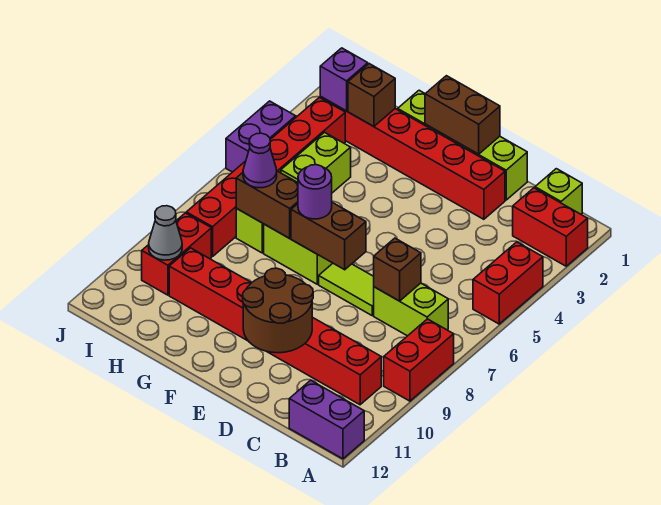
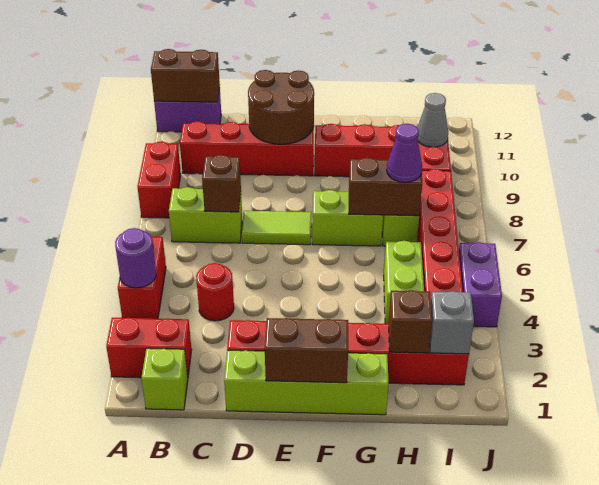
none -> red 1x1 round brick [196,263,234,321]
brown 1x2 brick [291,202,366,270] -> brown 1x2 brick moved to [151,49,220,102]
purple 1x1 round brick [298,165,332,219] -> purple 1x1 round brick moved to [115,228,156,288]
purple 1x1 brick [320,48,368,111] -> grey 1x1 brick [430,291,474,354]

